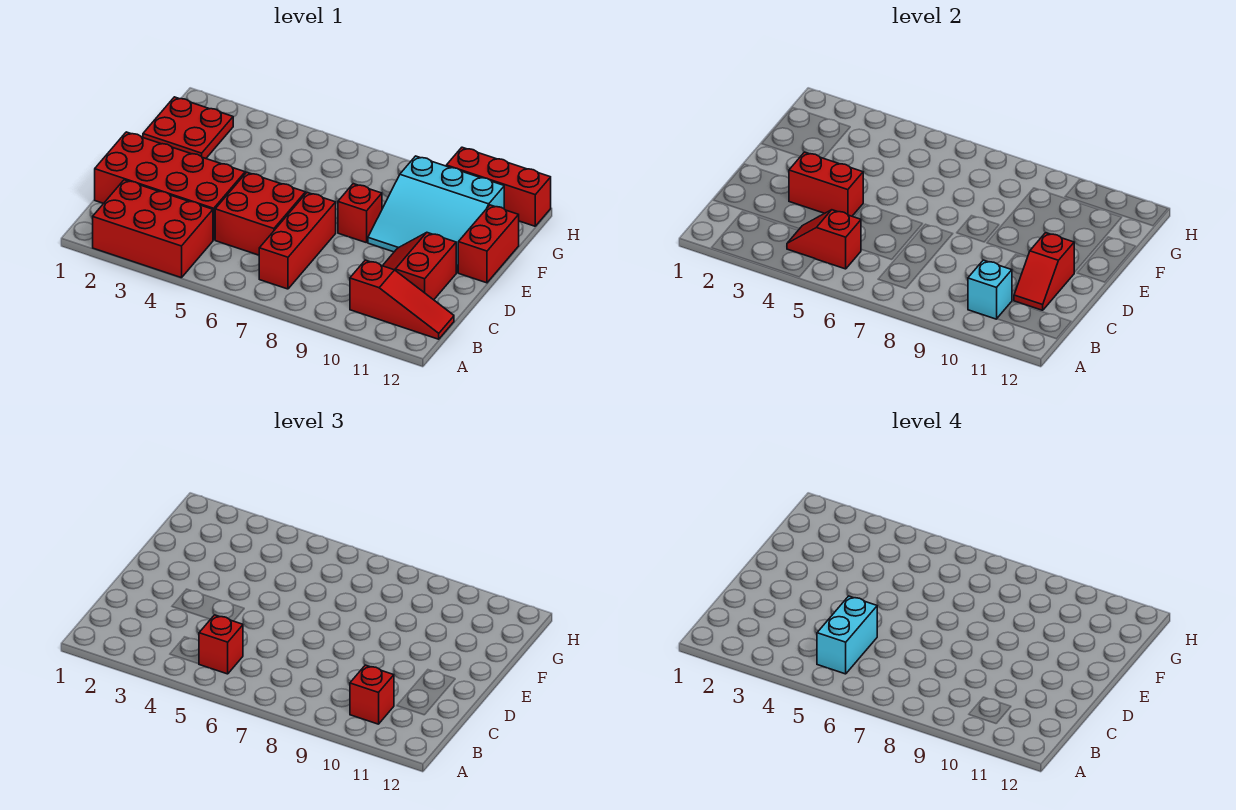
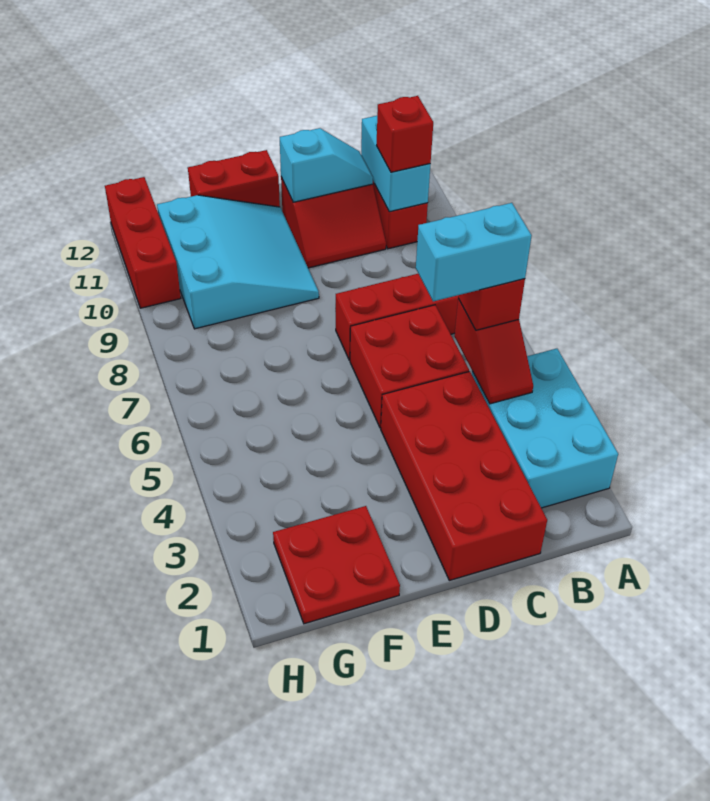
red 2x3 brick [93,180,213,278] -> cyan 2x3 brick [472,349,618,508]
cyan 1x1 brick [968,260,1012,319] -> cyan 1x2 brick [361,116,430,212]
red 1x2 slope [1014,233,1074,310] -> cyan 1x2 slope [280,128,373,202]
red 1x2 brick [789,152,863,216] -> none
red 1x1 brick [338,184,382,243] -> none

